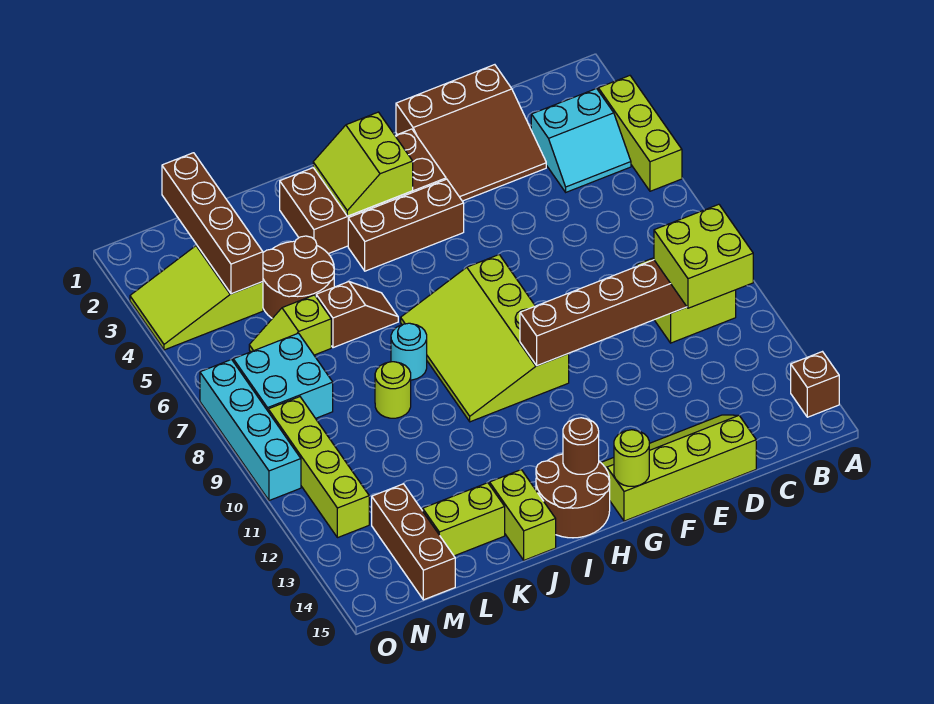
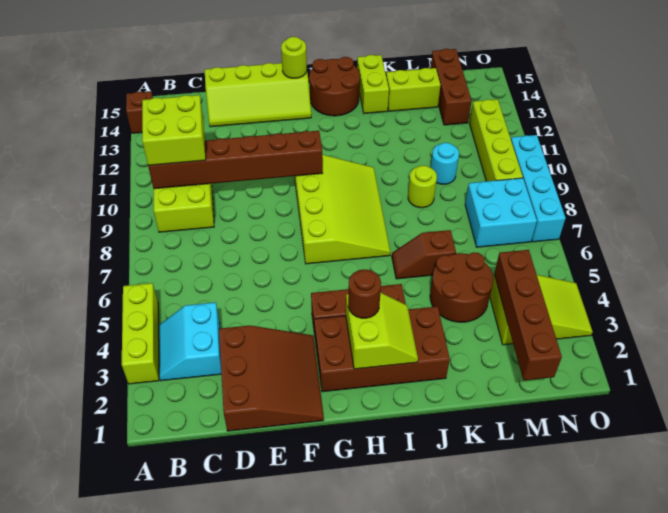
cyan 2x2 slope [531,88,631,192] -> cyan 2x2 slope turned to [159,302,221,381]
brown 3x3 slope [396,65,546,201] -> brown 3x3 slope turned to [219,325,324,431]
brown 1x1 round brick [563,418,599,474] -> brown 1x1 round brick moved to [348,270,381,318]
cyan 1x1 round brick [391,323,427,380] -> cyan 1x1 round brick moved to [431,143,459,184]
lime 1x2 slope [249,295,331,355] -> none

